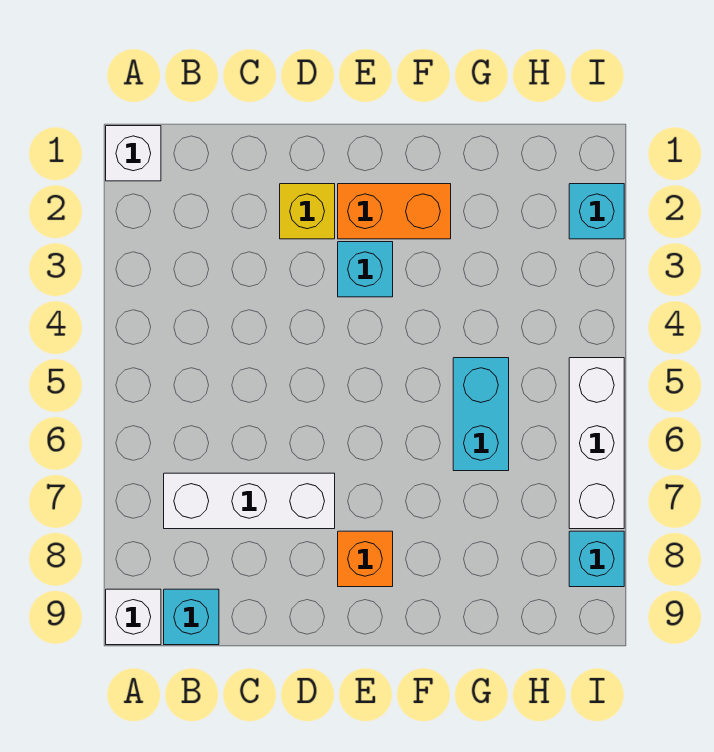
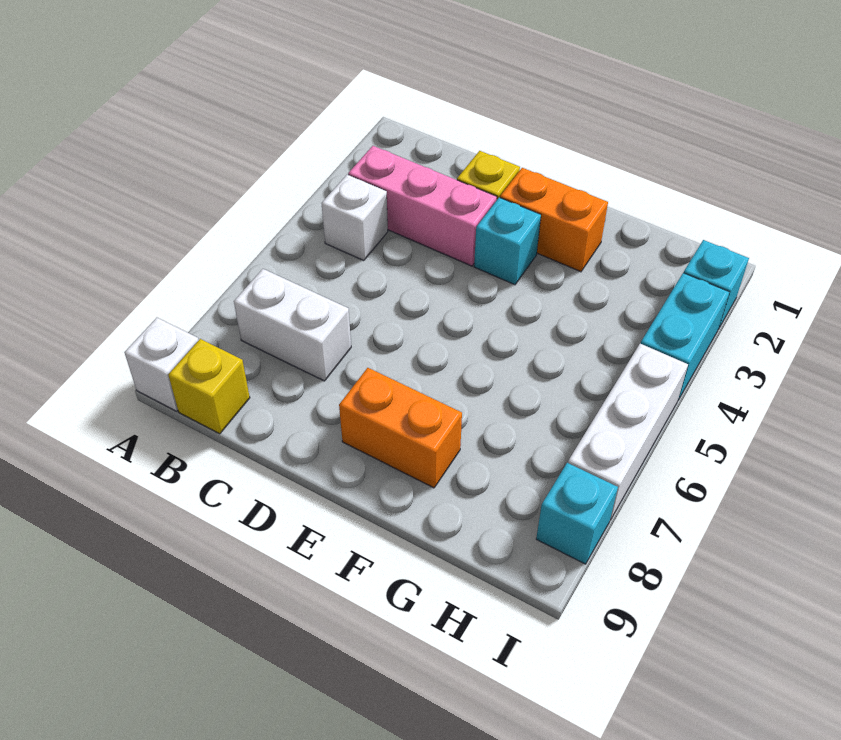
white 1x1 brick [106,126,161,181] -> white 1x1 brick moved to [322,175,388,260]
none -> pink 1x3 brick [348,146,497,266]
white 1x3 brick [164,473,335,529] -> white 1x2 brick [234,269,351,381]
cyan 1x1 brick [164,589,219,645] -> yellow 1x1 brick [168,339,250,434]
orange 1x1 brick [338,531,393,587] -> orange 1x2 brick [339,368,462,488]
cyan 1x2 brick [453,358,509,471] -> cyan 1x2 brick moved to [641,273,729,400]

